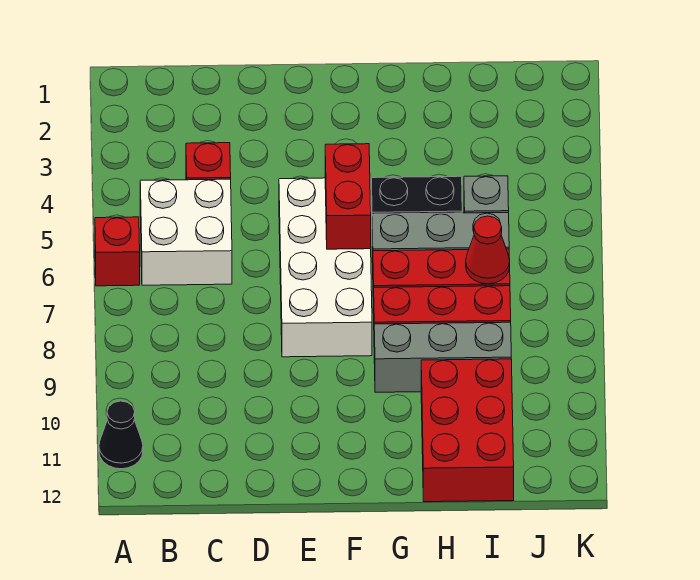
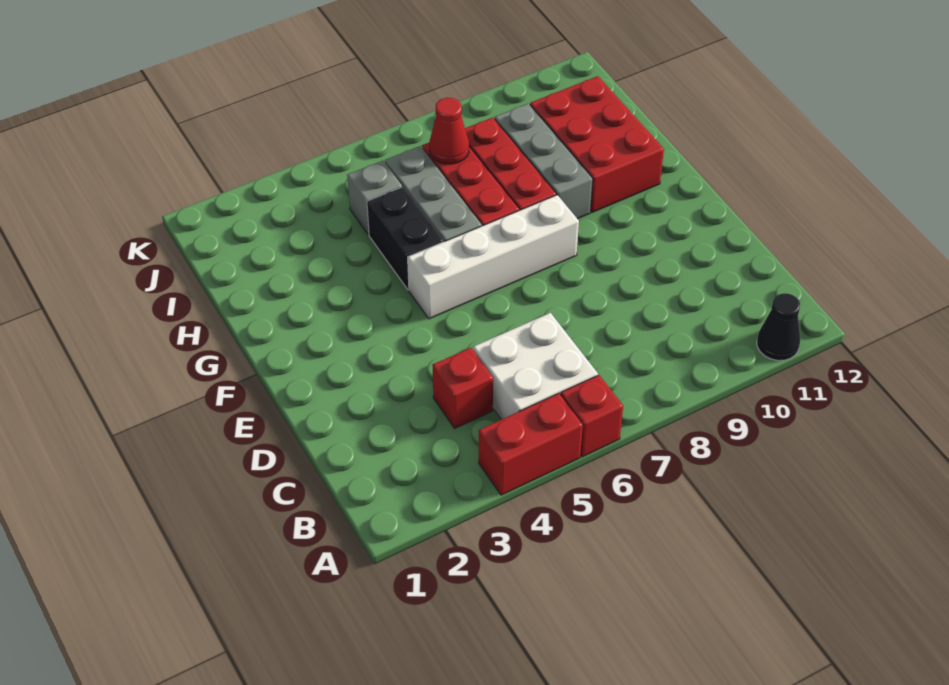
white 2x4 brick [279,178,372,357] -> white 1x4 brick [408,195,579,319]
red 1x2 brick [325,144,371,249] -> red 1x2 brick moved to [479,393,583,495]
red 2x3 brick [421,359,514,502] -> red 2x3 brick turned to [530,76,664,212]

